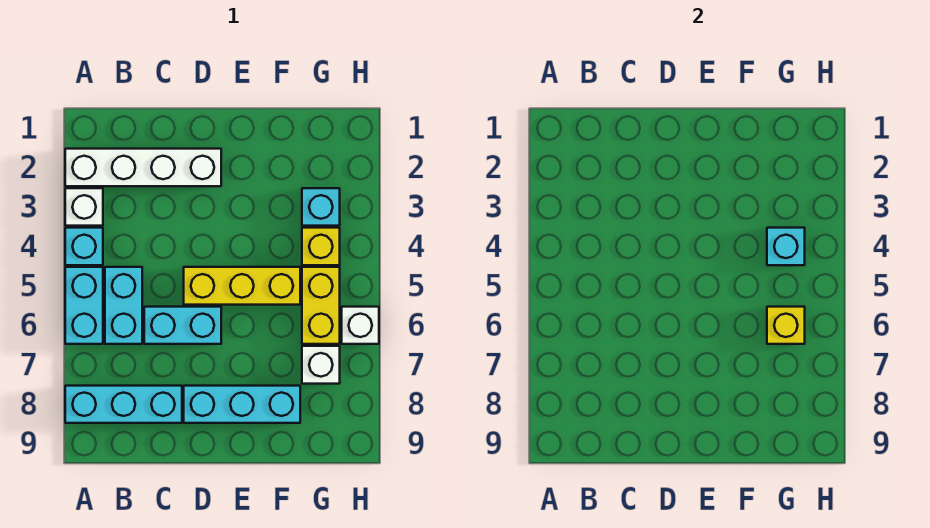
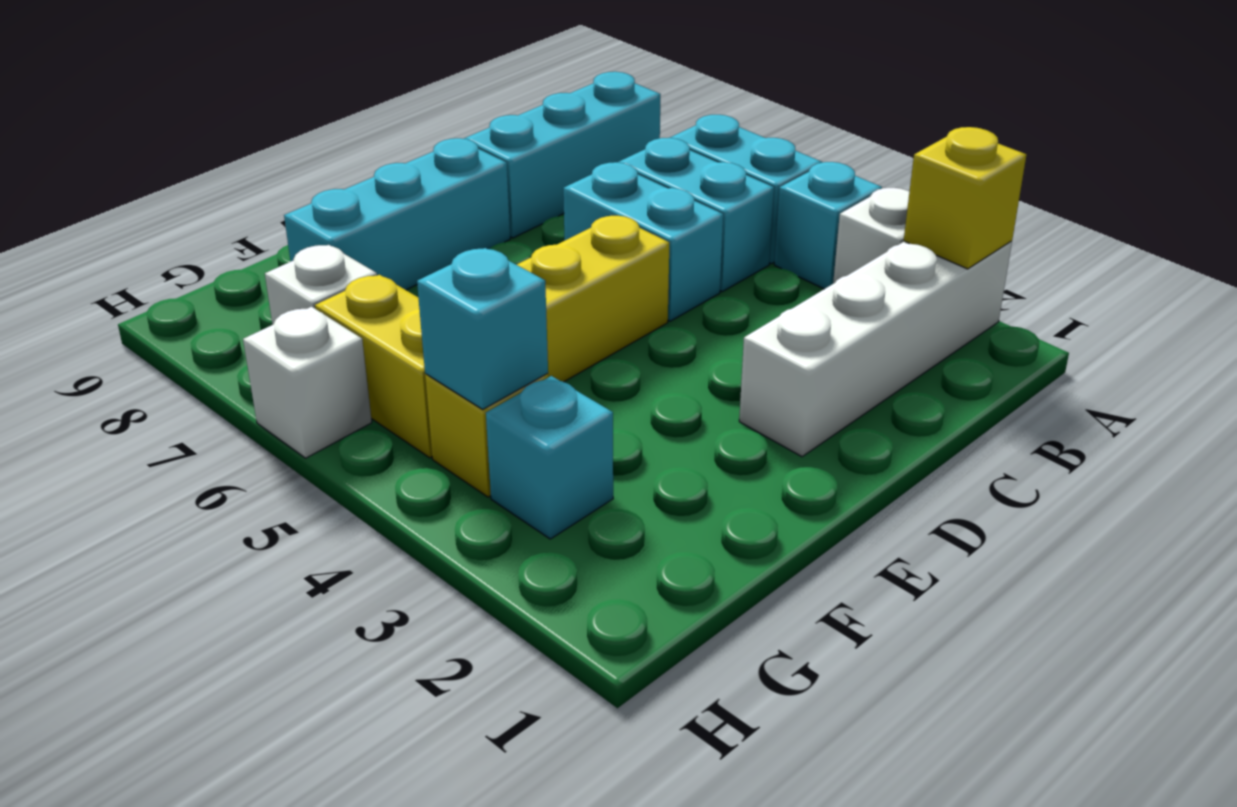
cyan 1x2 brick [144,307,221,344] -> cyan 1x2 brick turned to [563,162,723,321]
yellow 1x1 brick [767,307,805,344] -> yellow 1x1 brick moved to [904,127,1026,269]

